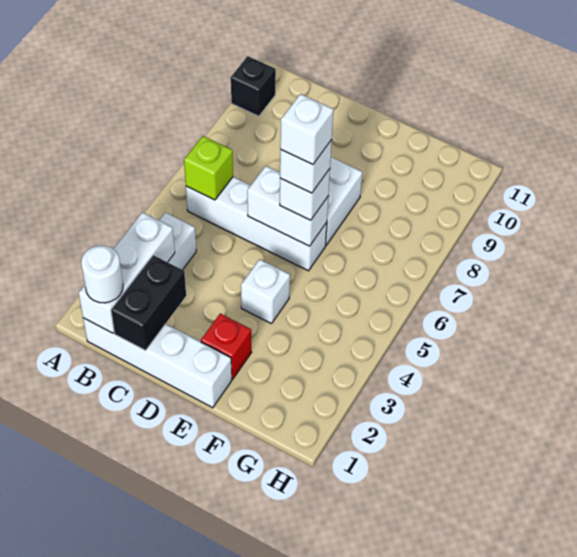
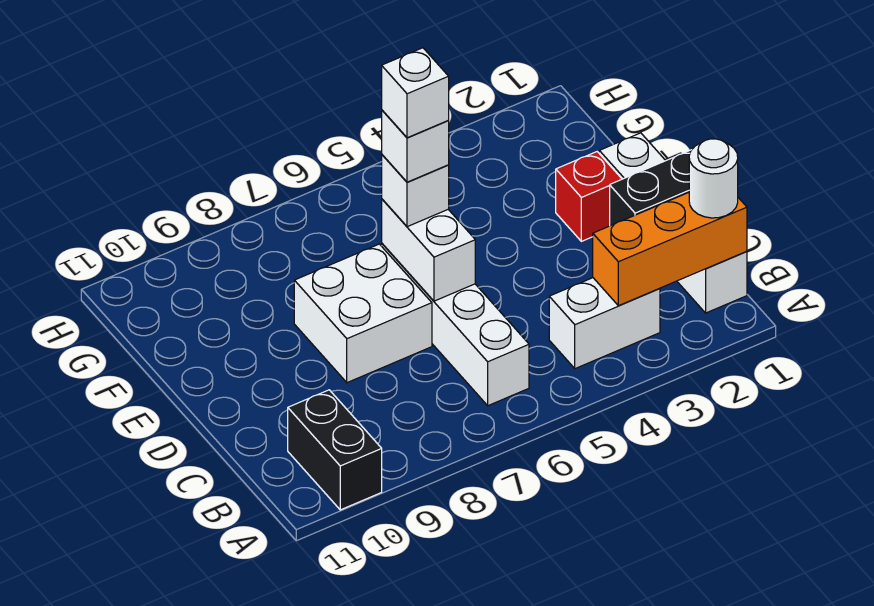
black 1x1 brick [231,56,276,116] -> black 1x2 brick [288,390,382,510]
white 1x3 brick [79,212,175,333] -> orange 1x3 brick [593,193,747,306]
lime 1x1 brick [184,136,233,200] -> none
white 1x1 brick [241,259,290,324] -> none

